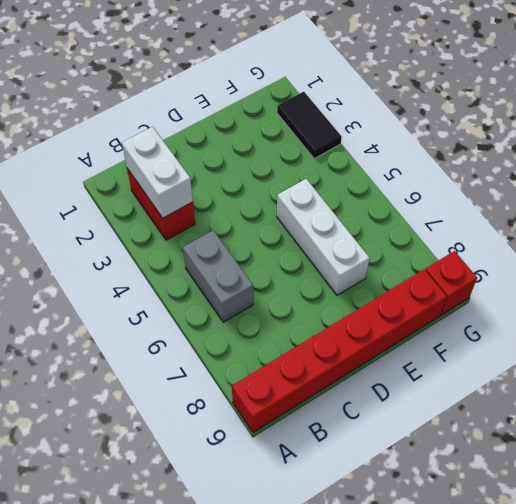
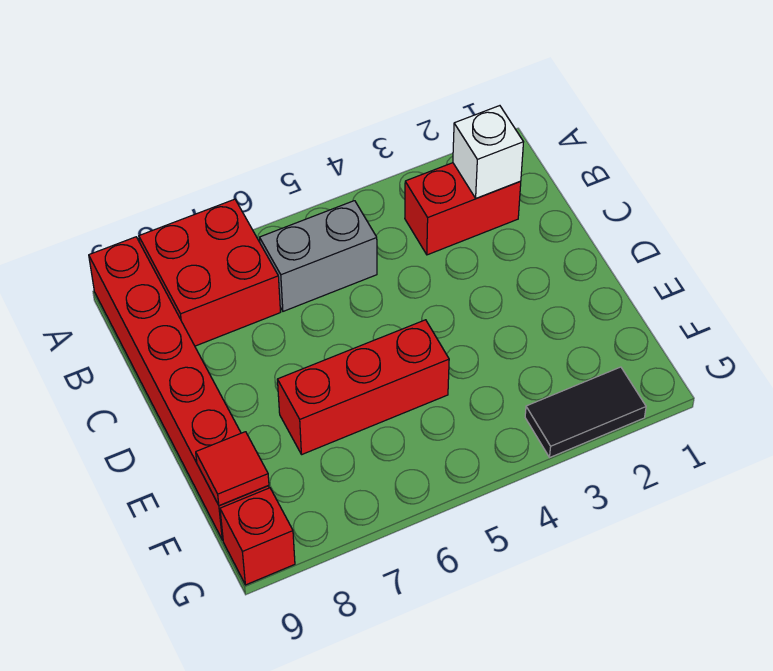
none -> red 2x2 brick [139,199,280,346]
white 1x2 brick [122,127,193,218] -> white 1x1 brick [453,106,523,198]
white 1x3 brick [277,179,370,295] -> red 1x3 brick [277,320,449,455]
none -> red 1x1 tile [196,432,269,505]

